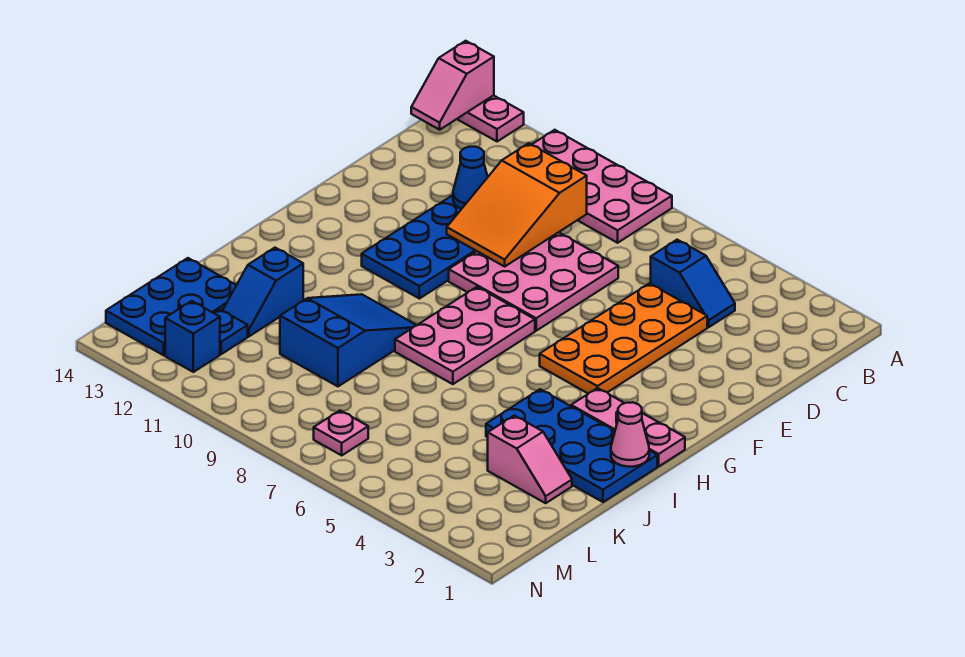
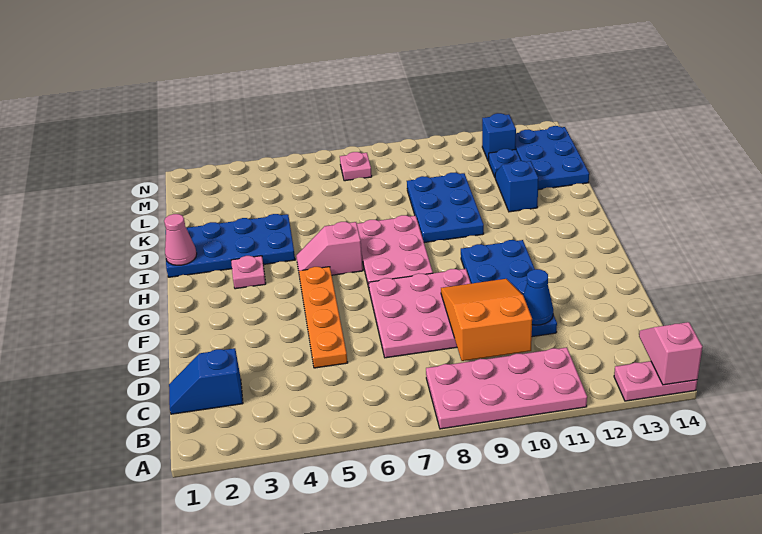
blue 1x2 slope [651,240,735,327] -> blue 1x2 slope moved to [169,348,243,414]
orange 2x4 plate [540,283,707,394] -> orange 1x4 plate [299,267,348,368]
pink 1x3 plate [571,388,685,466] -> pink 1x1 plate [231,256,266,289]
blue 2x3 slope [280,294,417,386] -> blue 2x3 plate [407,173,484,243]
pink 1x2 slope [488,415,572,503] -> pink 1x2 slope moved to [296,222,363,275]

